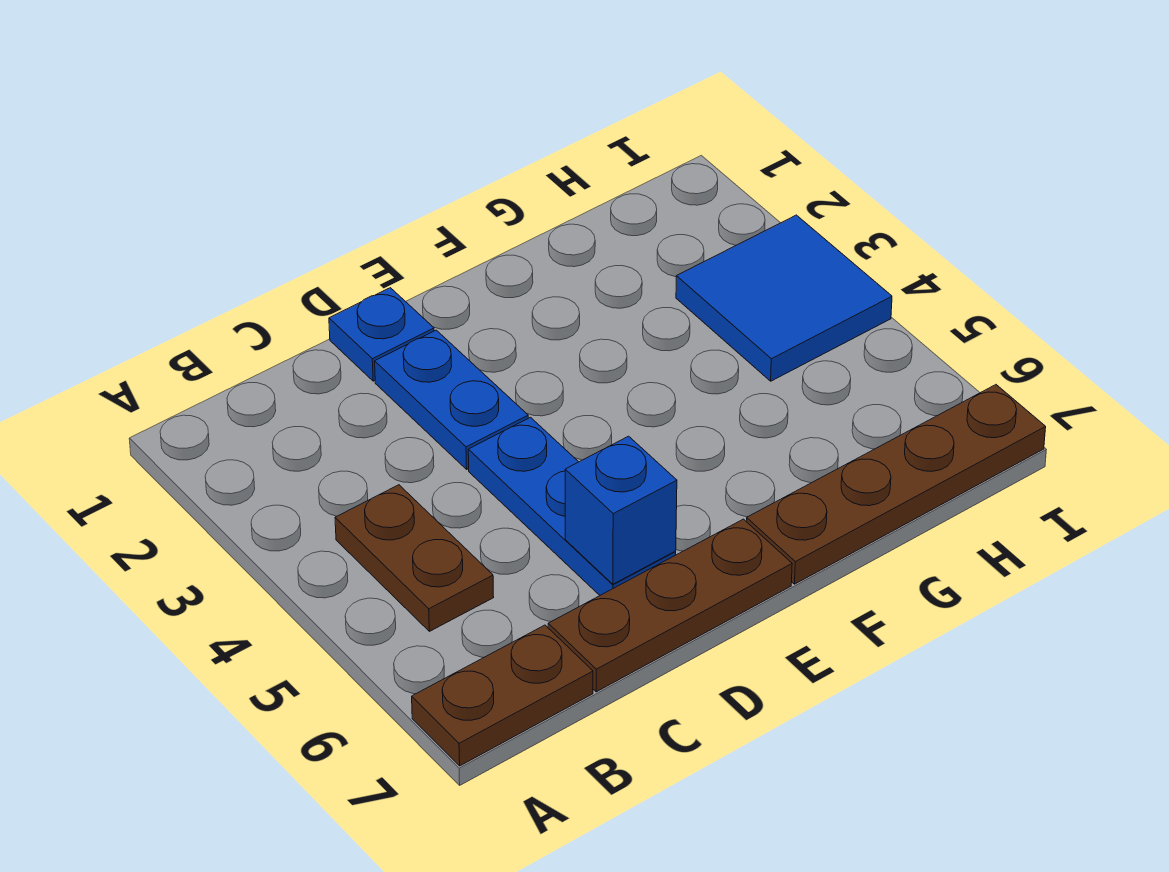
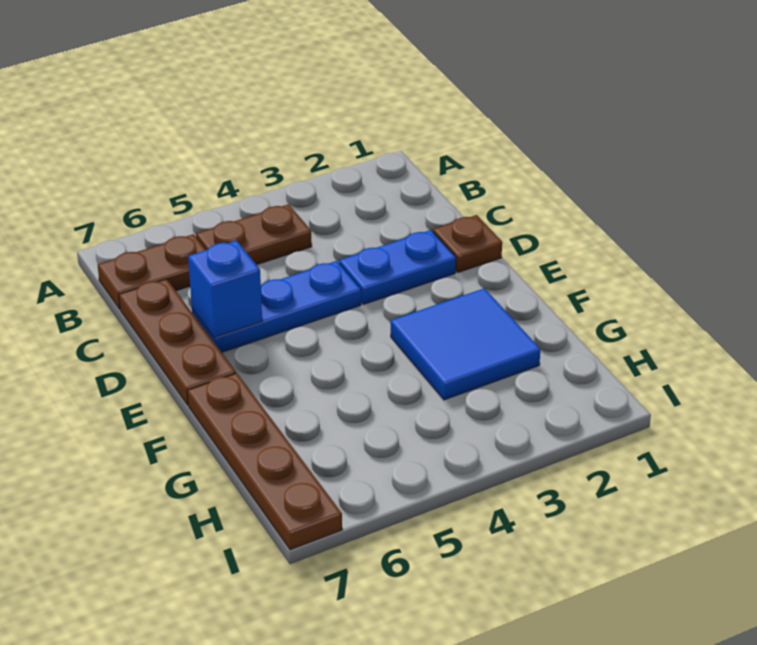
brown 1x2 plate [412,625,593,766] -> brown 1x2 plate turned to [98,234,206,309]
blue 1x1 plate [329,288,434,381] -> brown 1x1 plate [433,215,502,273]
blue 2x2 tile [676,215,892,381] -> blue 2x2 tile moved to [391,288,540,400]

